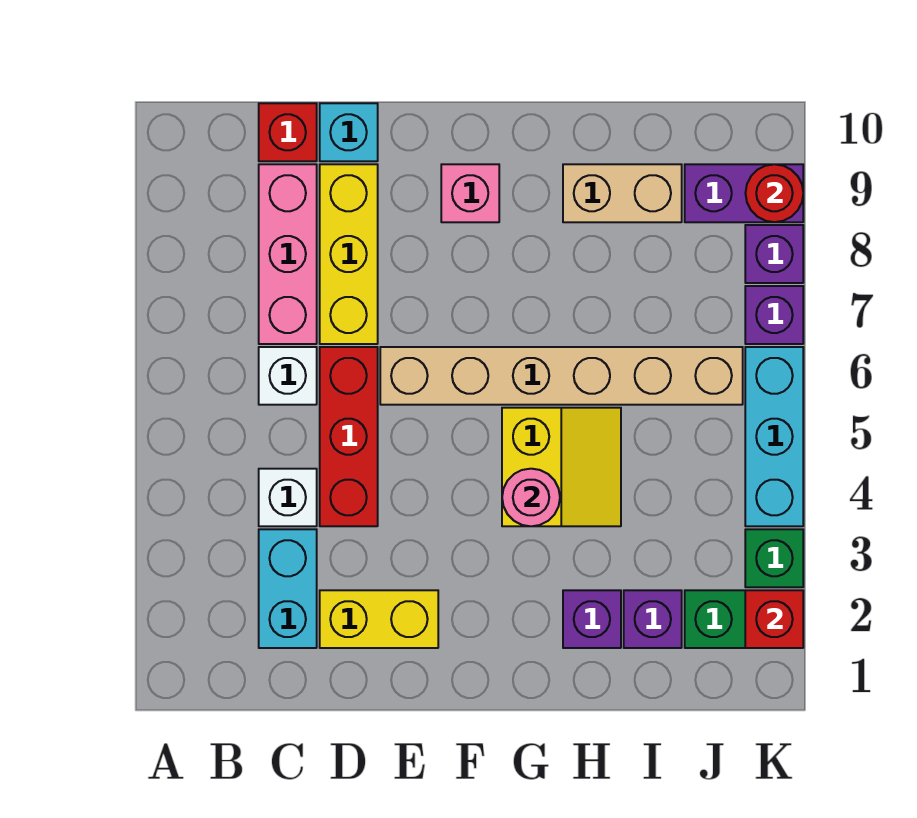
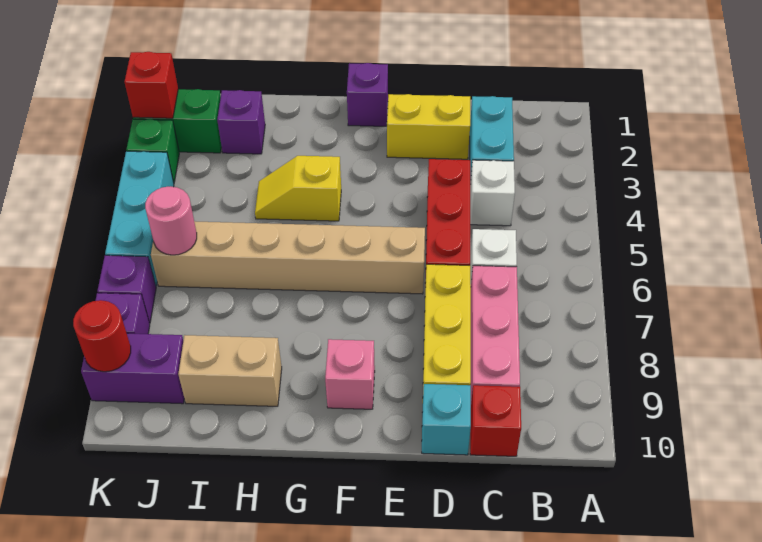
yellow 2x2 slope [502,408,621,526] -> yellow 1x2 slope [255,156,341,221]
pink 1x1 round brick [502,469,560,526] -> pink 1x1 round brick moved to [145,186,197,255]
purple 1x1 brick [563,590,621,648] -> purple 1x1 brick moved to [347,63,388,126]

